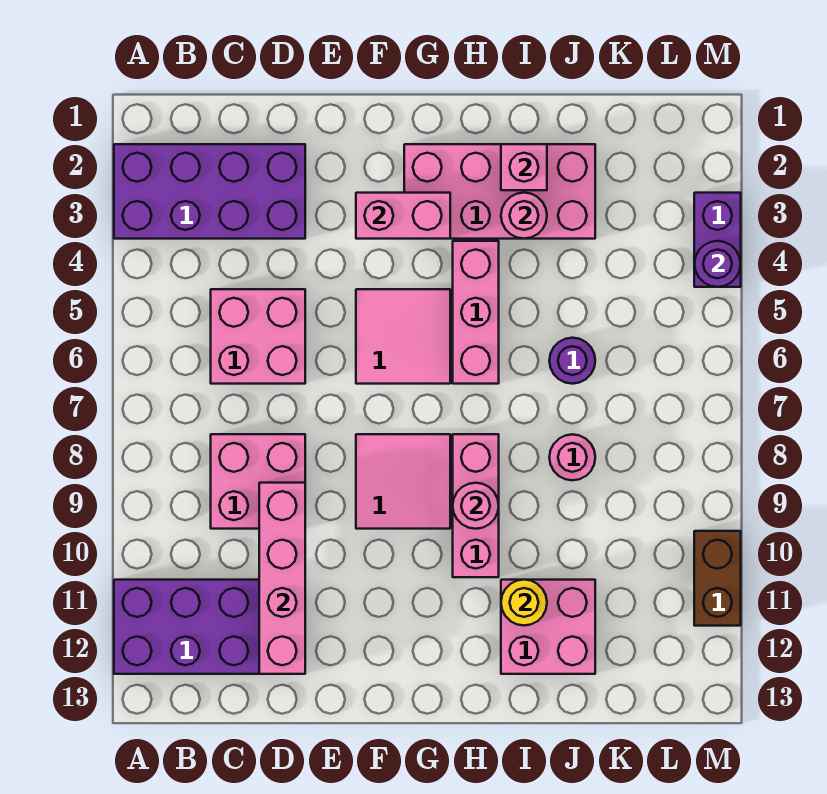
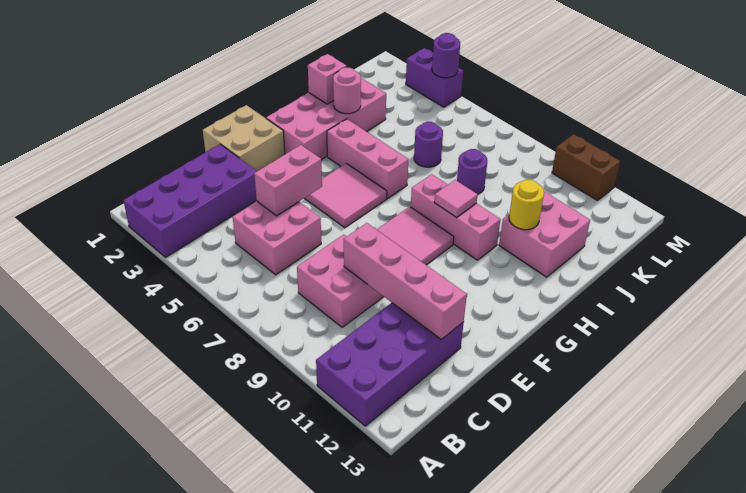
none -> tan 2x2 brick [203,105,285,171]
pink 1x2 brick [356,193,450,239] -> pink 1x2 brick moved to [254,145,322,216]
pink 1x1 round brick [453,483,499,529] -> pink 1x1 tile [434,180,478,218]
pink 1x1 round brick [549,434,595,480] -> purple 1x1 round brick [457,149,487,194]

